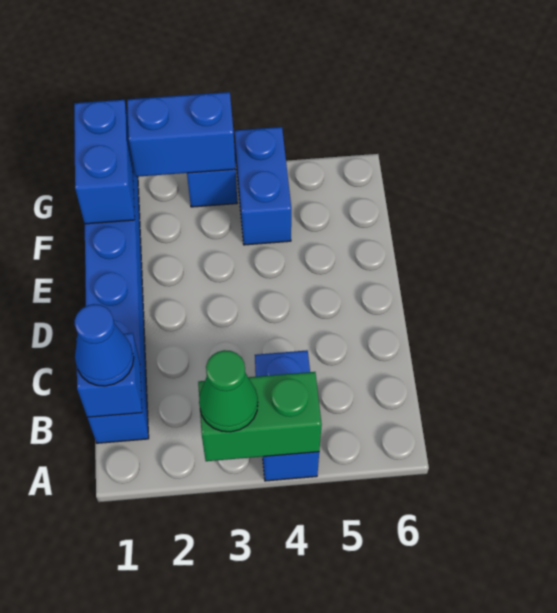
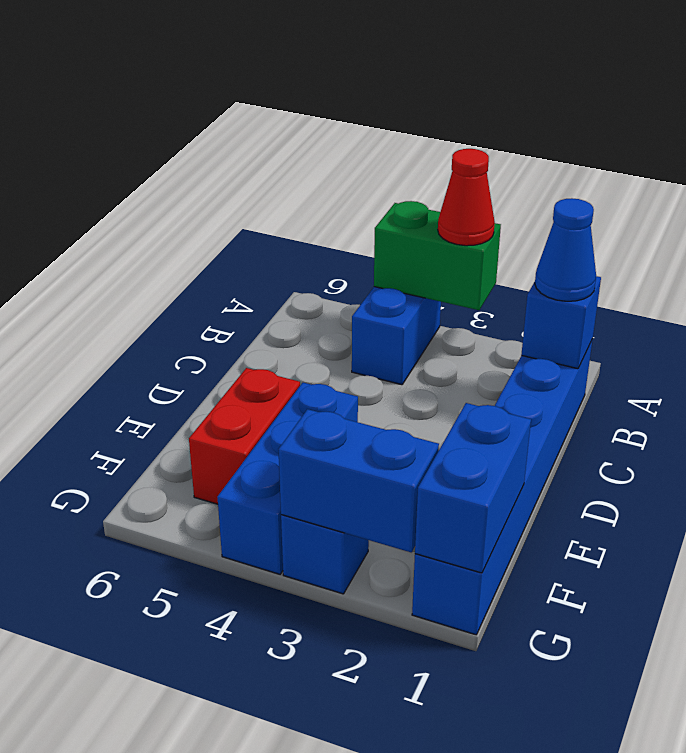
green 1x1 cone [199,350,258,432] -> red 1x1 cone [438,149,495,246]
none -> red 1x2 brick [189,368,300,504]
blue 1x2 brick [235,127,291,245] -> blue 1x3 brick [217,383,358,574]

